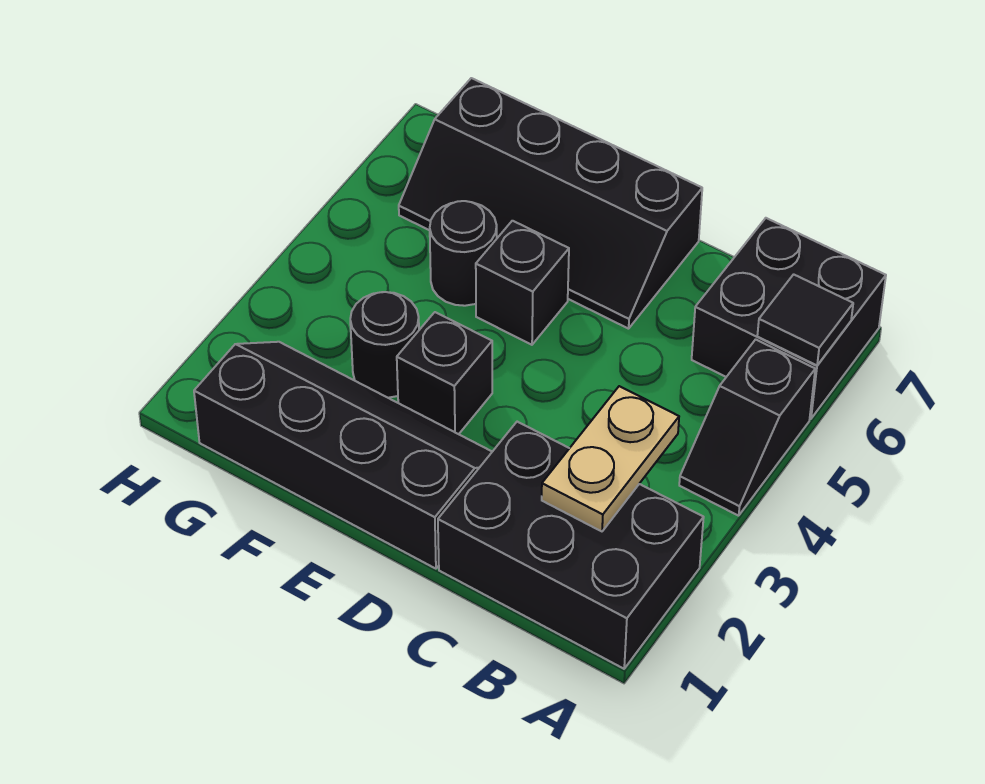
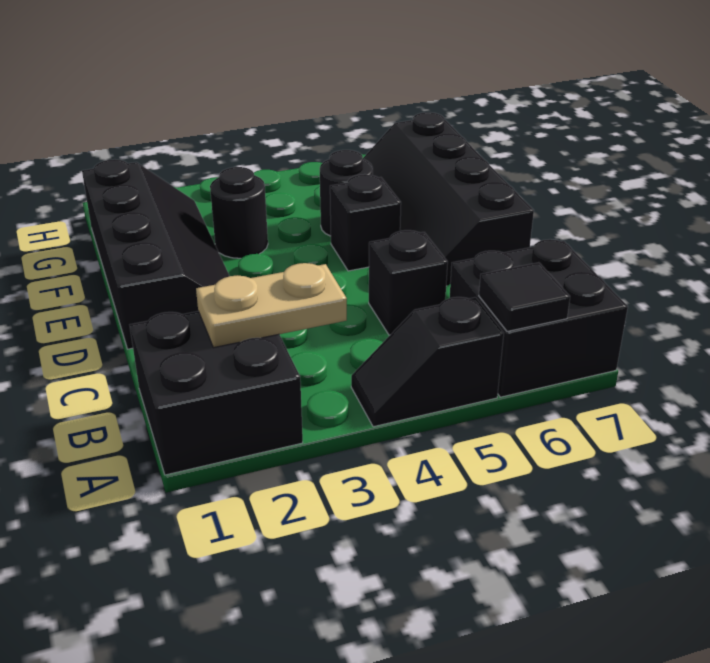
black 2x3 brick [438,422,704,669] -> black 2x2 brick [130,311,303,475]
black 1x1 brick [397,312,492,434] -> black 1x1 brick moved to [369,230,448,335]

